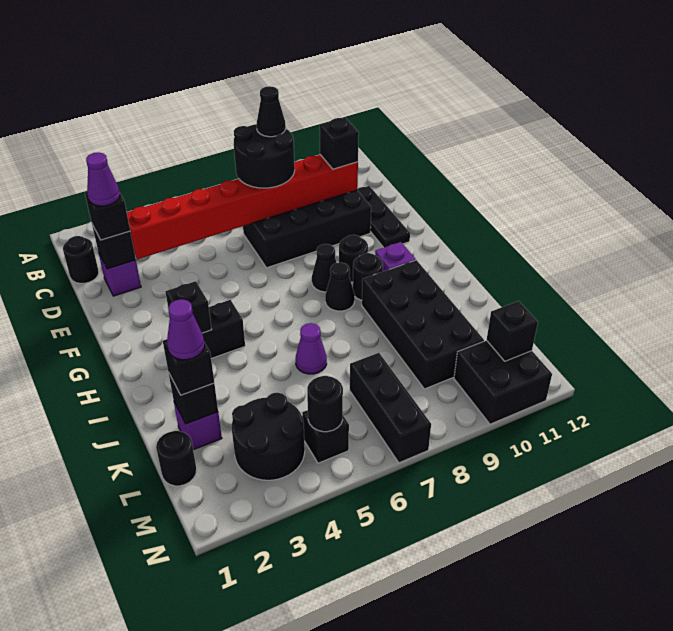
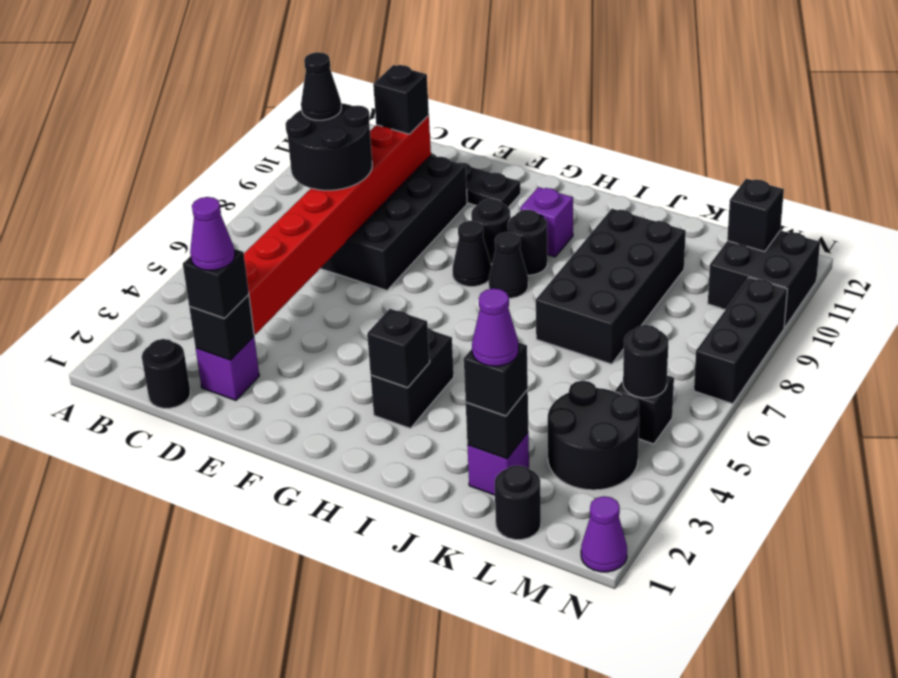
black 2x4 brick [362,260,484,389] -> black 2x4 brick turned to [536,209,686,364]
purple 1x1 cone [296,323,327,374] -> purple 1x1 cone moved to [581,496,627,572]
black 1x3 brick [350,353,431,463] -> black 1x3 brick turned to [694,277,787,404]

